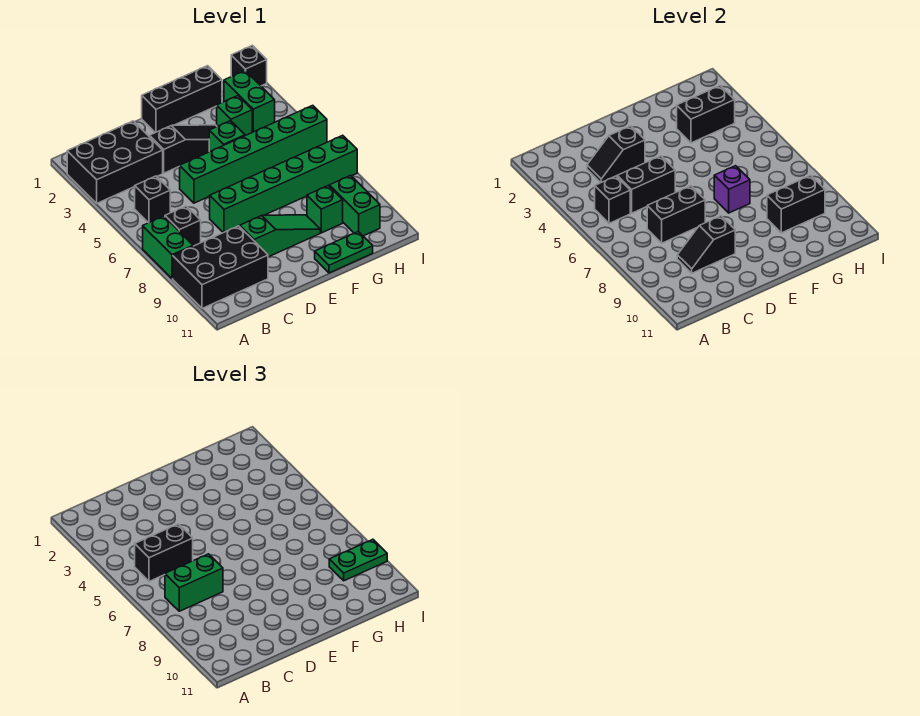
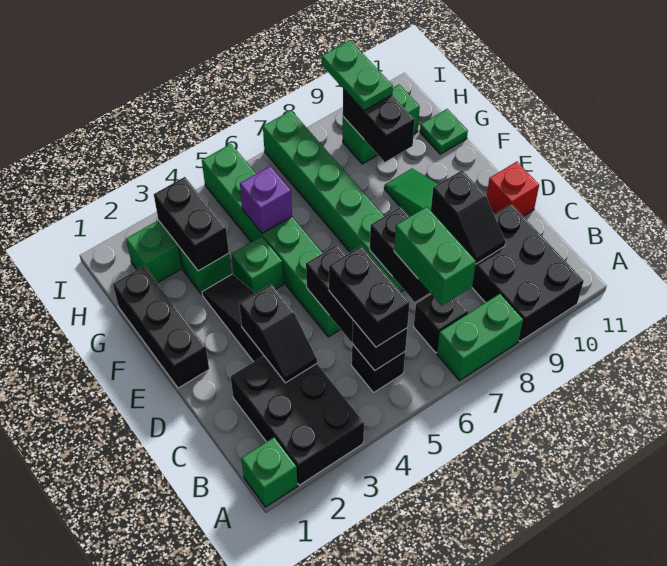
none -> red 1x1 brick [487,162,539,216]
purple 1x1 brick [714,166,750,213] -> purple 1x1 brick moved to [240,166,292,234]
green 1x2 plate [315,232,373,273] -> green 1x1 plate [420,109,468,154]
green 1x1 brick [307,186,343,233] -> green 1x1 brick moved to [241,437,298,507]
black 1x1 brick [231,45,267,86] -> none

